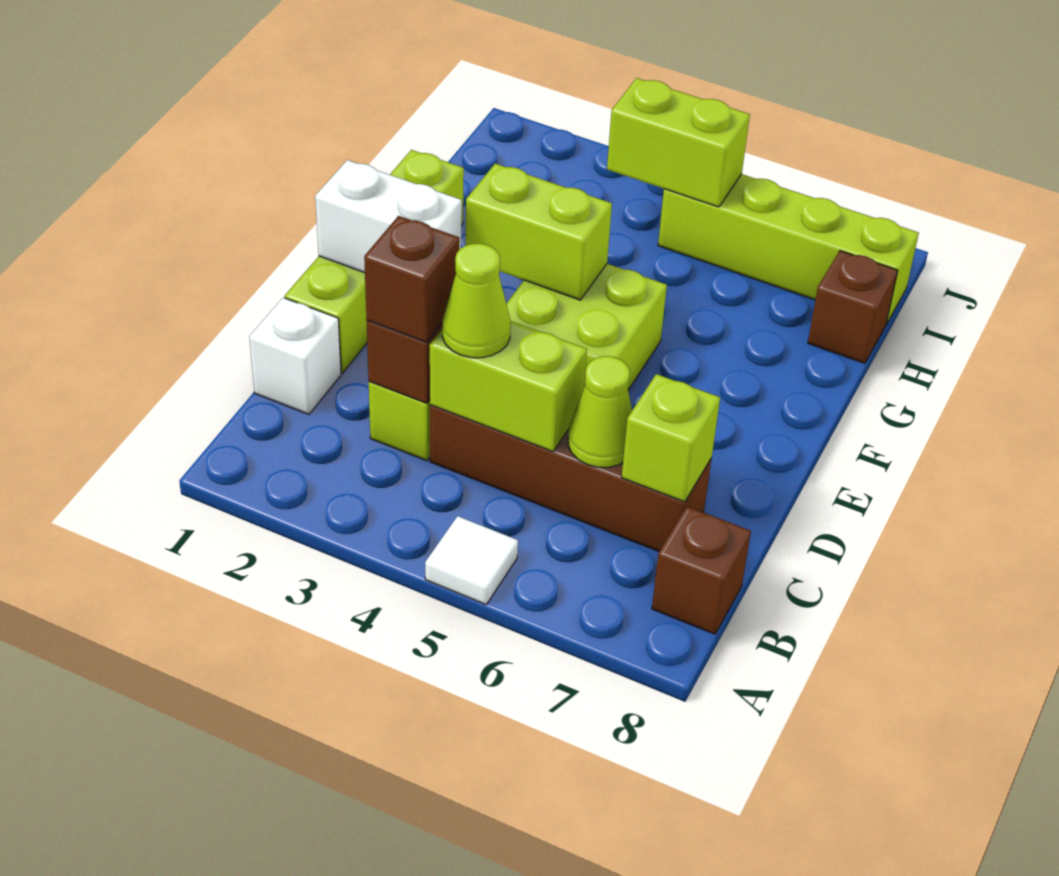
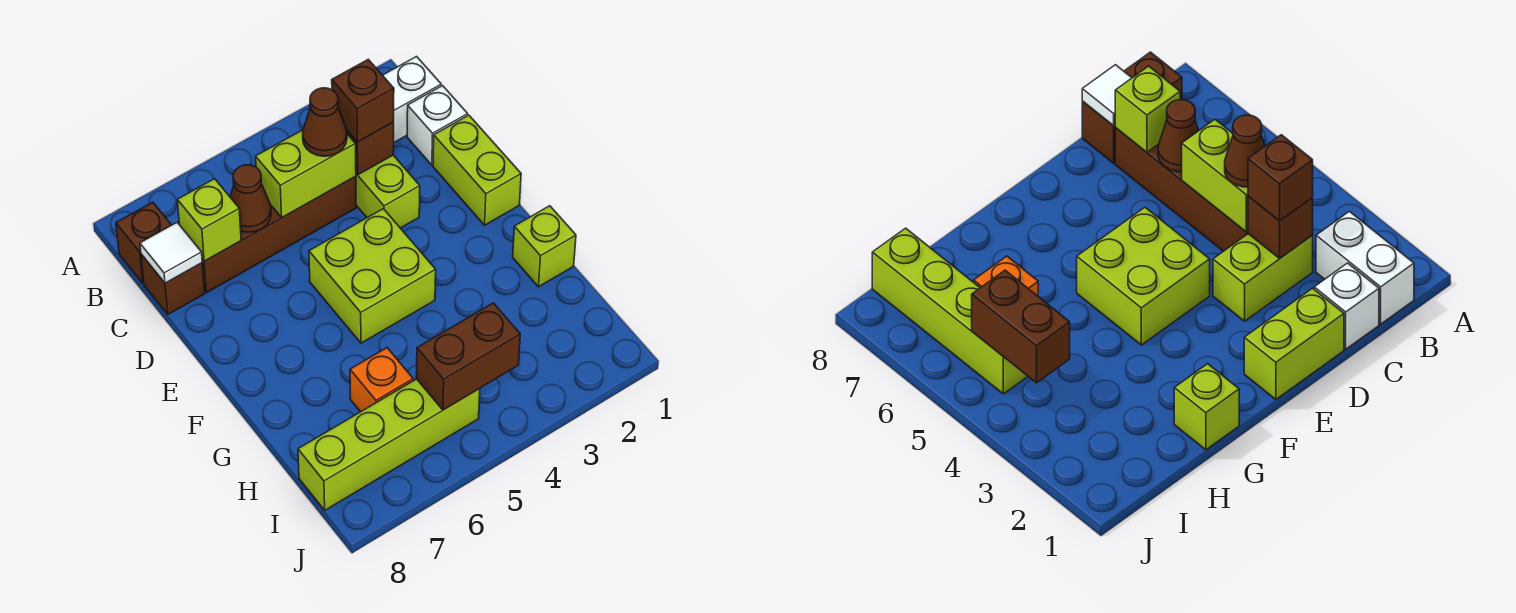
white 1x1 tile [425,516,518,605] -> white 1x1 tile moved to [140,223,202,283]
lime 1x1 cone [442,244,511,358] -> brown 1x1 cone [303,88,347,156]
lime 1x1 cone [568,356,632,467] -> brown 1x1 cone [230,165,271,232]
white 1x2 brick [315,160,462,273] -> white 1x2 brick moved to [383,57,441,142]
lime 1x2 brick [465,163,612,300] -> none
none -> orange 1x1 brick [350,348,413,412]
brown 1x1 brick [808,251,898,363] -> brown 1x1 brick moved to [141,254,205,314]
lime 1x2 brick [607,78,750,207] -> brown 1x2 brick [416,303,520,410]

